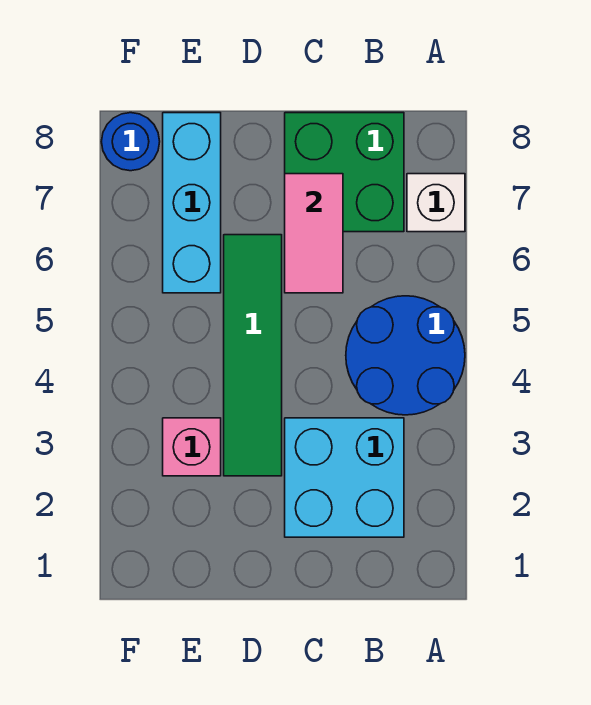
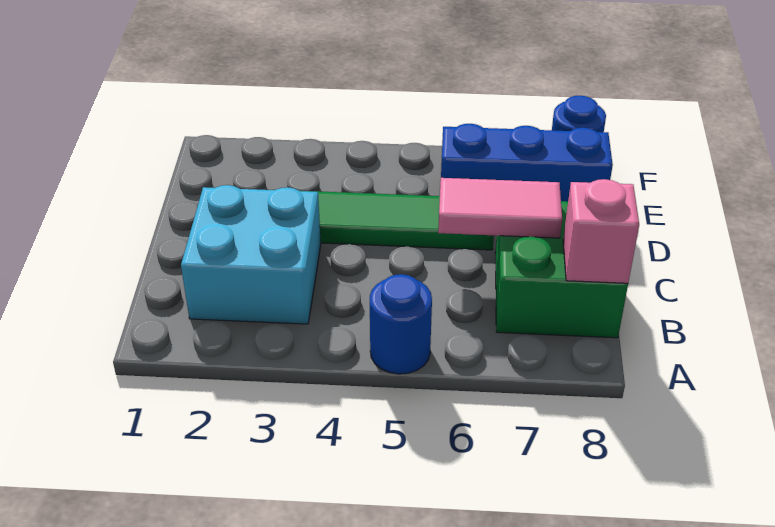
blue 2x2 round brick [346,296,465,415] -> blue 1x1 round brick [370,274,432,374]
white 1x1 brick [407,174,465,232] -> none
pink 1x1 brick [163,418,221,476] -> pink 1x1 brick moved to [563,179,639,283]
cyan 1x3 brick [163,113,221,293] -> blue 1x3 brick [441,124,613,202]

